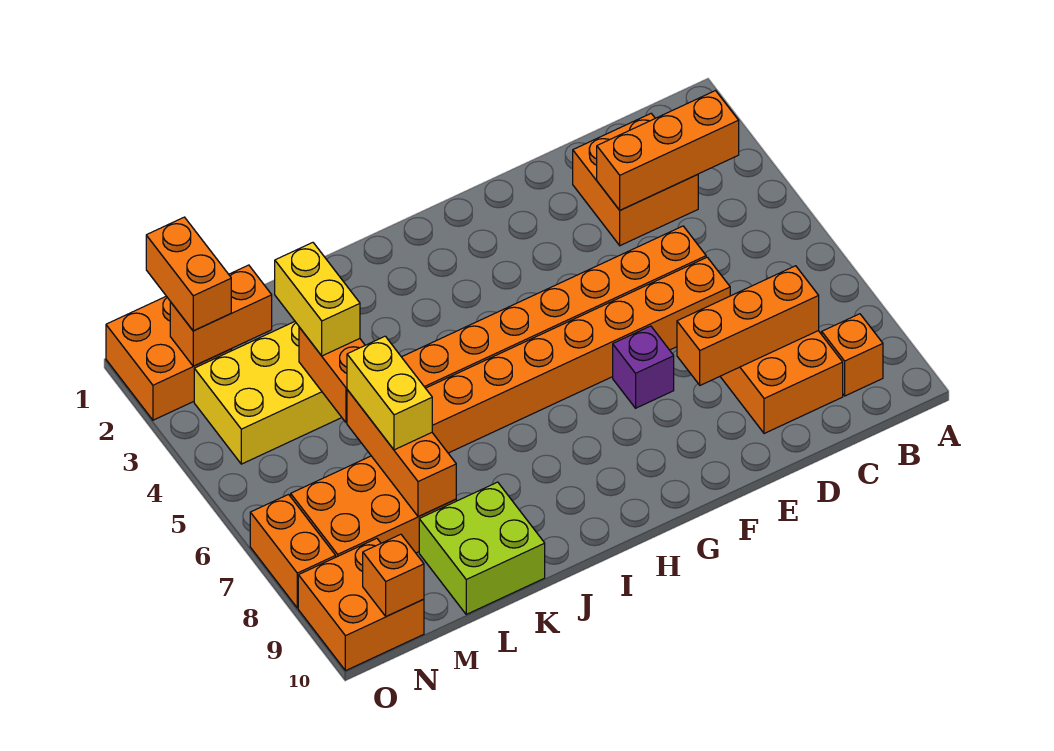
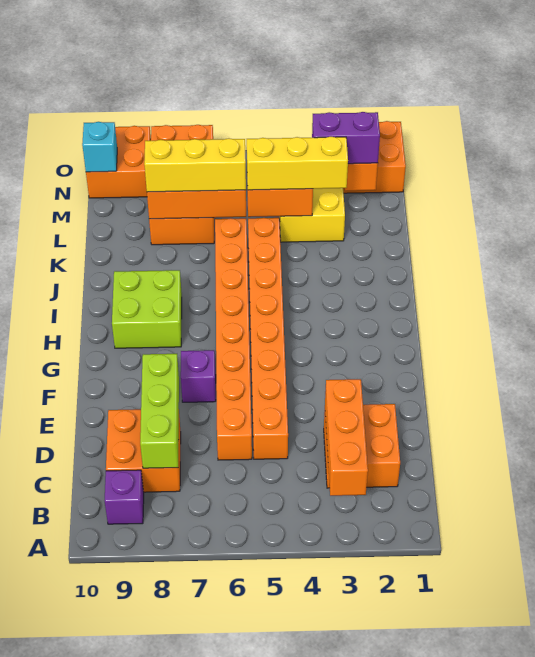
orange 1x1 brick [822,314,883,396] -> purple 1x1 brick [105,470,144,524]
orange 1x3 brick [677,266,819,385] -> lime 1x3 brick [140,354,179,468]
lime 2x2 brick [419,482,545,614] -> lime 2x2 brick moved to [112,270,182,348]
yellow 1x2 brick [275,243,360,356] -> yellow 1x3 brick [247,137,348,190]
yellow 1x2 brick [347,336,432,450] -> yellow 1x3 brick [144,138,246,192]
none -> purple 1x2 brick [312,112,380,164]
orange 1x2 brick [146,217,231,331] -> none
orange 1x1 brick [363,534,424,617] -> cyan 1x1 brick [82,122,117,172]

